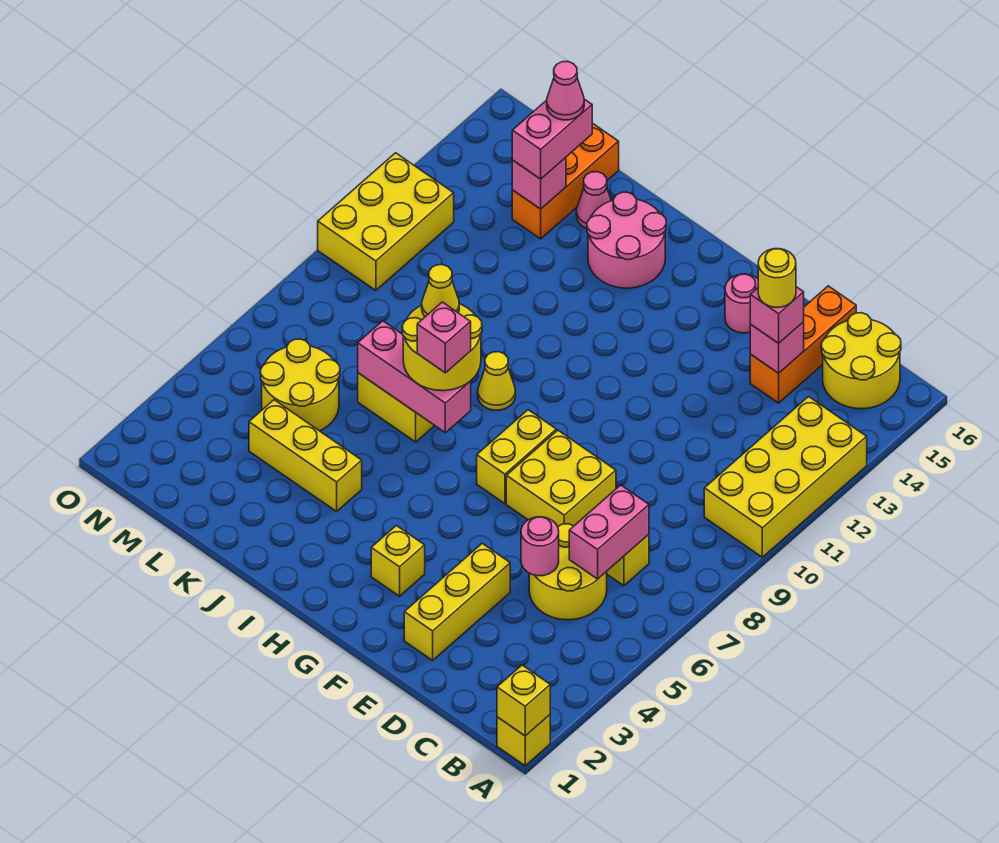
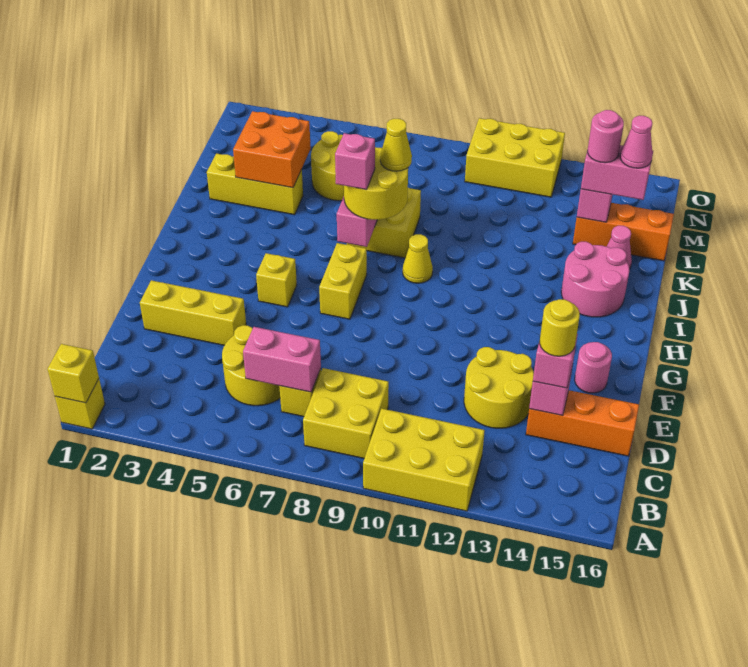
yellow 2x4 brick [704,397,867,557] -> yellow 2x3 brick [363,409,485,511]
yellow 2x2 round brick [821,313,901,409] -> yellow 2x2 round brick moved to [464,347,534,428]
pink 1x1 round brick [521,517,559,576] -> pink 1x1 round brick moved to [588,110,624,163]
yellow 2x2 brick [506,430,616,527] -> yellow 2x2 brick moved to [303,368,389,458]
yellow 1x1 brick [371,525,425,596] -> yellow 1x1 brick moved to [256,253,297,307]
yellow 1x2 brick [477,410,556,504] -> yellow 1x2 brick turned to [319,243,367,319]
yellow 1x3 brick [249,400,362,511] -> yellow 1x3 brick turned to [207,154,303,215]
none -> orange 2x2 brick [233,111,311,188]

